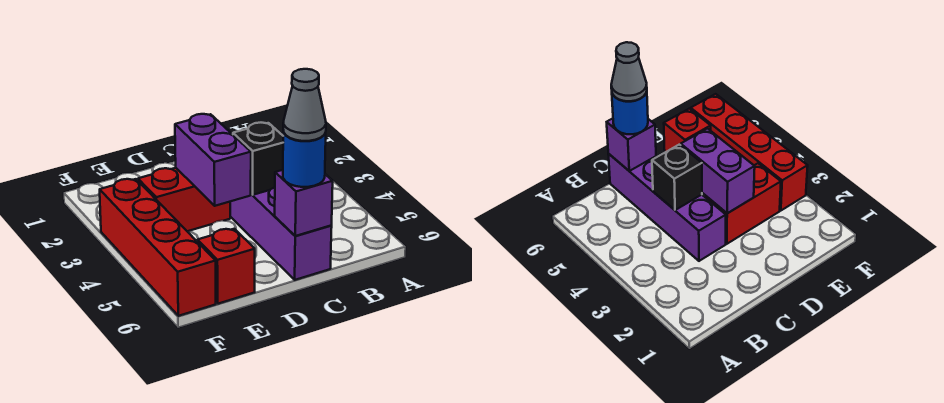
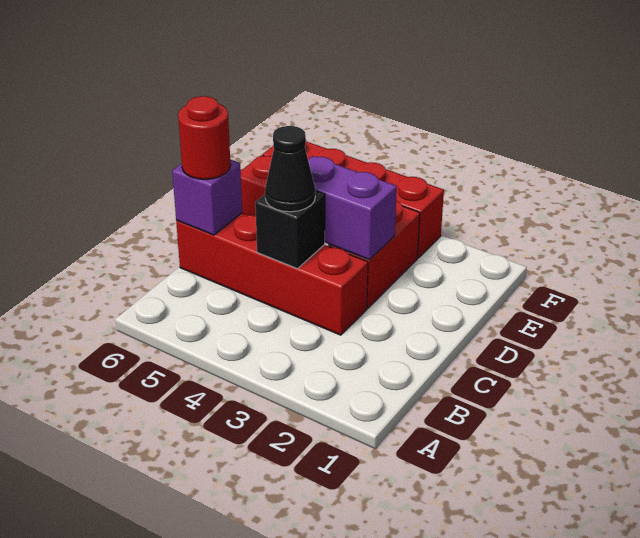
purple 1x4 brick [230,187,332,280] -> red 1x4 brick [176,213,368,335]
none -> black 1x1 cone [265,126,315,212]
blue 1x1 round brick [283,131,326,187] -> red 1x1 round brick [178,96,231,179]
grey 1x1 cone [283,69,326,141] -> none

